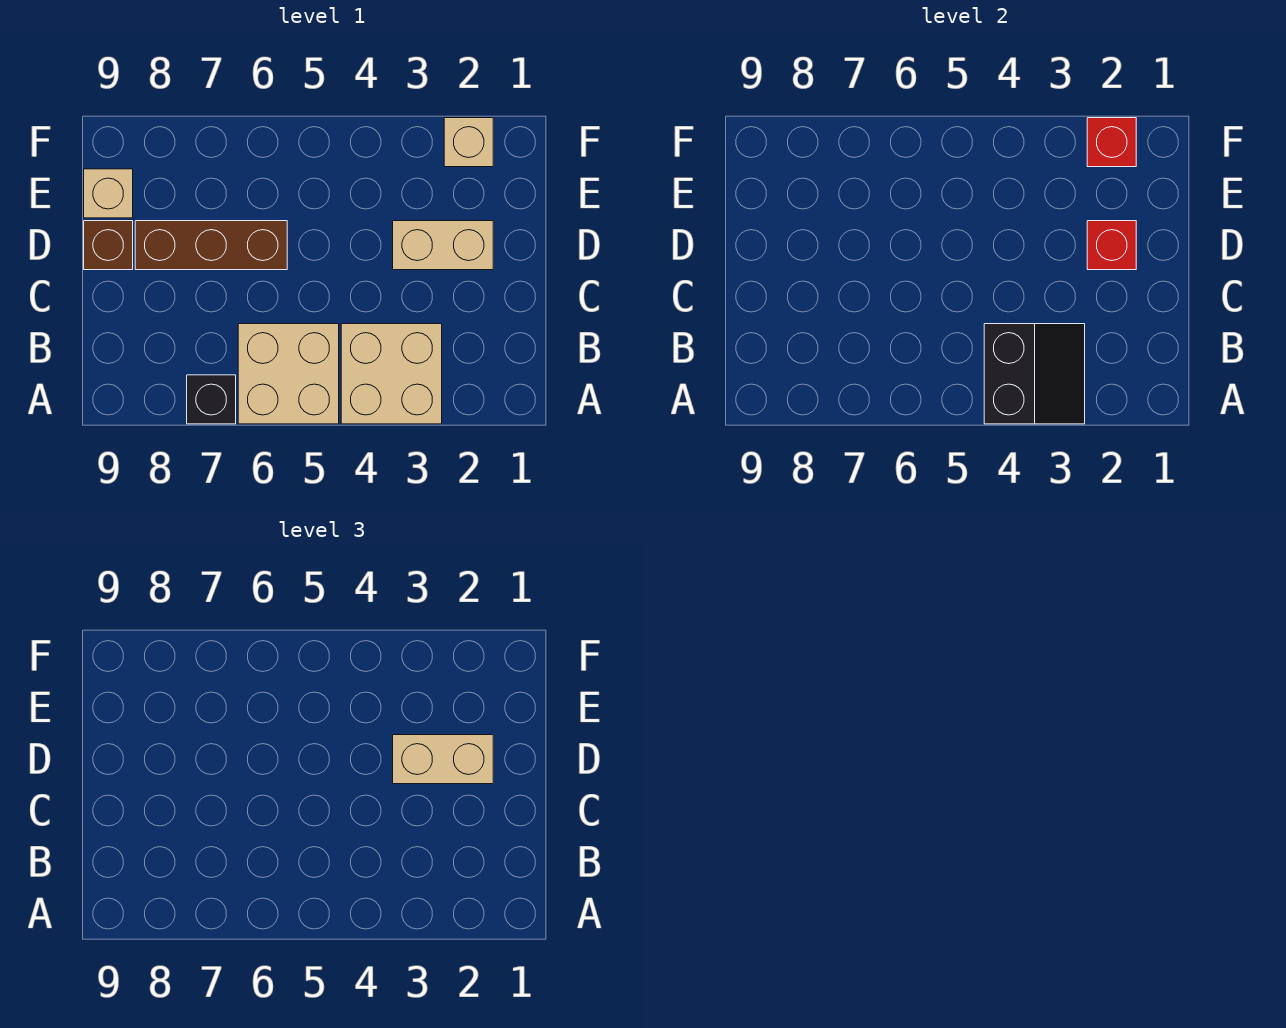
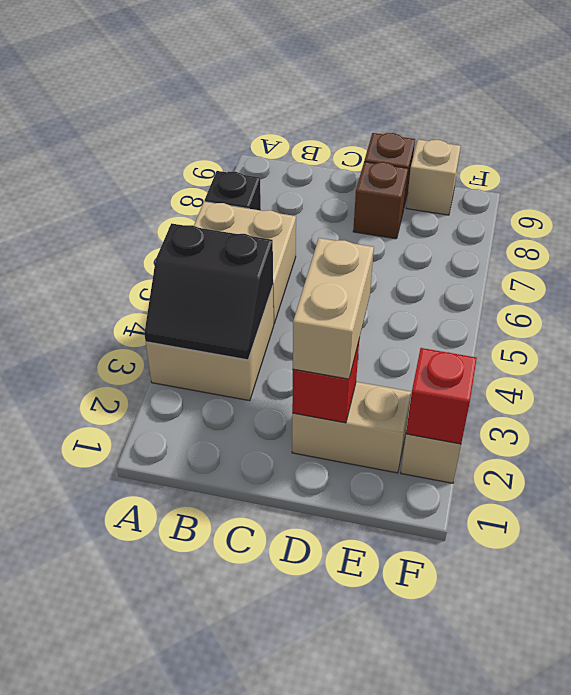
tan 1x2 brick [393,221,493,270] -> tan 1x2 brick turned to [292,382,411,473]
brown 1x3 brick [135,221,287,270] -> brown 1x1 brick [353,162,408,239]

